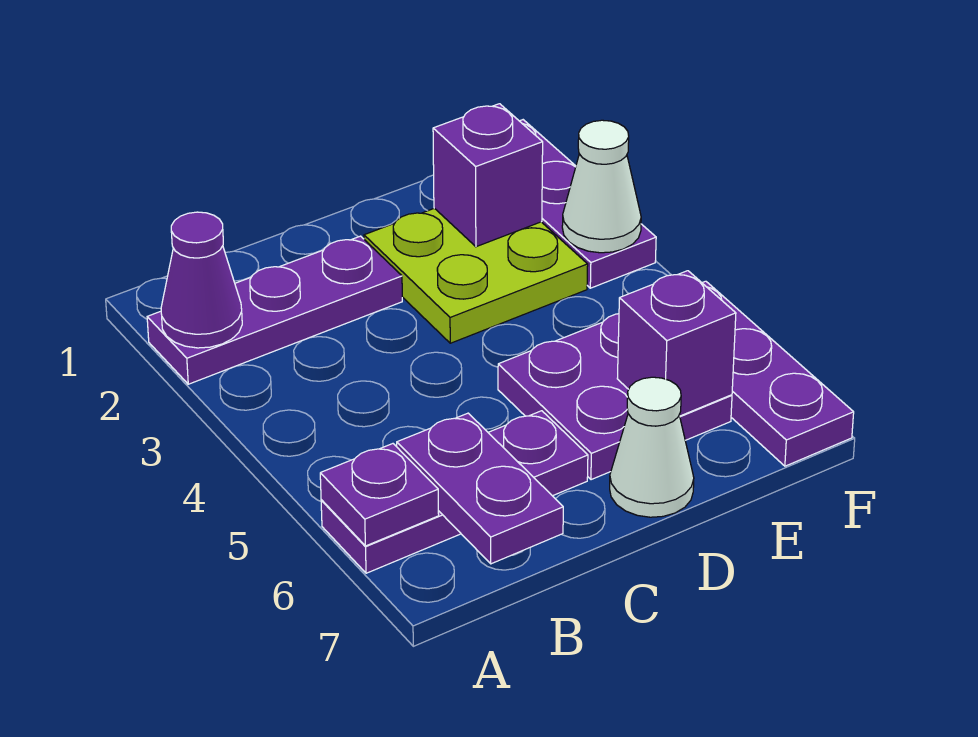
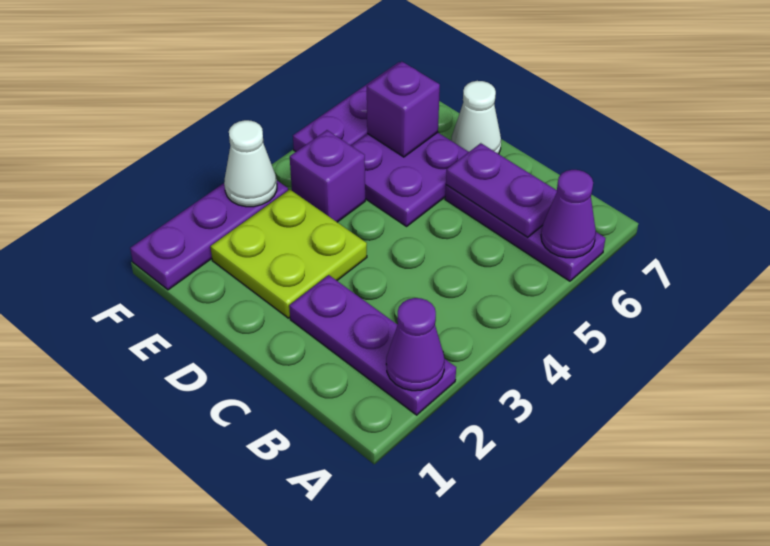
purple 1x1 plate [320,444,439,546] -> purple 1x1 cone [541,170,596,258]
purple 1x2 plate [397,413,563,564] -> purple 1x2 plate turned to [446,143,557,237]
purple 1x1 brick [433,104,543,247] -> purple 1x1 brick moved to [290,130,365,222]

